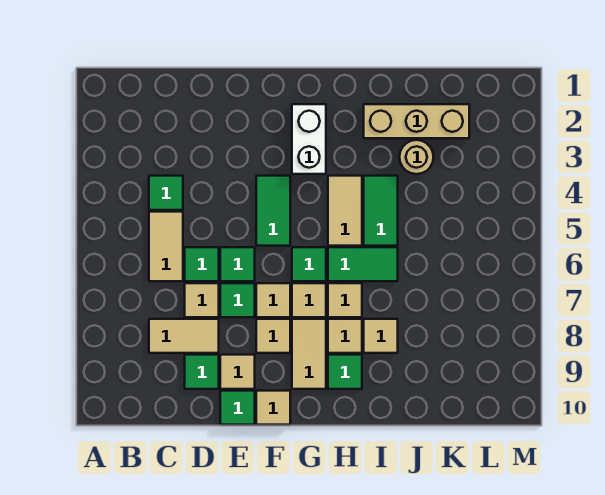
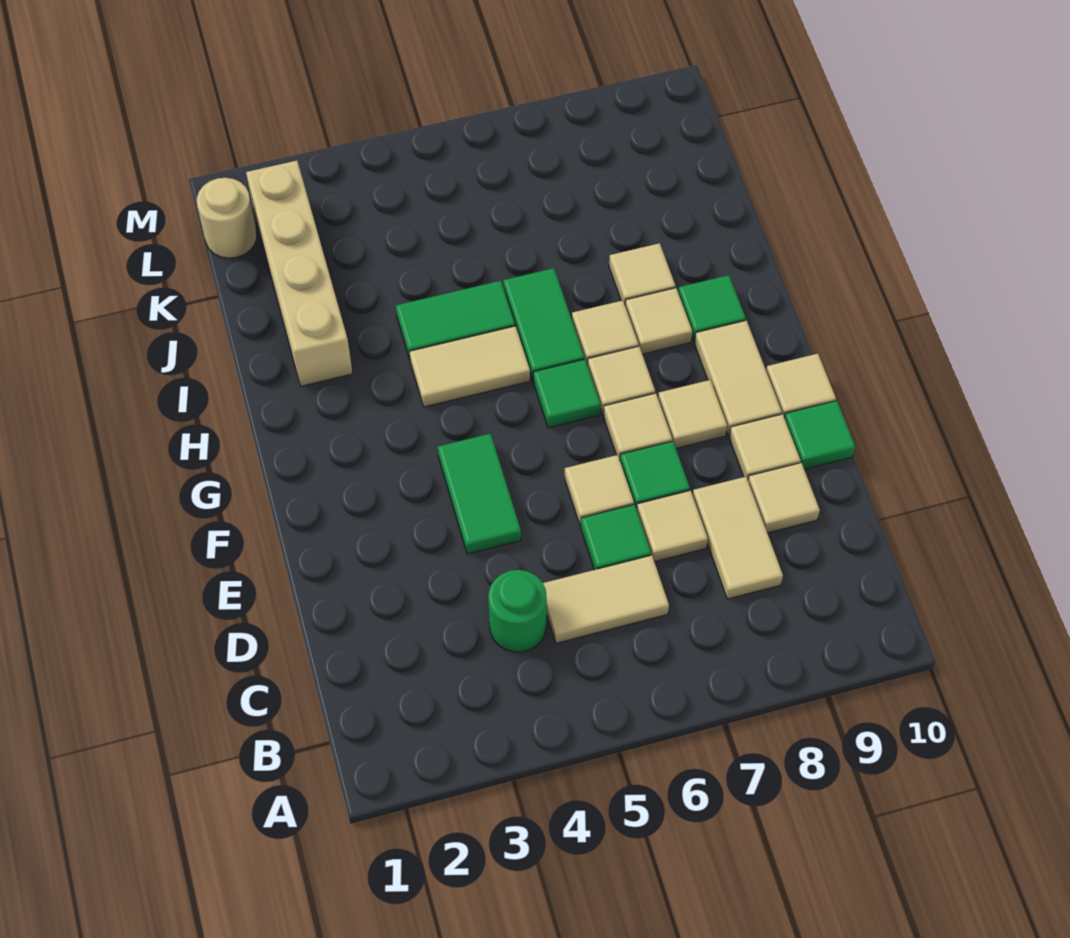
green 1x1 tile [149,176,183,210] -> green 1x1 round brick [488,570,547,652]
green 1x1 tile [185,355,219,389] -> tan 1x1 tile [748,463,820,533]
green 1x1 tile [220,247,255,281] -> tan 1x1 tile [565,455,634,526]
green 1x2 tile [256,176,290,246] -> green 1x2 tile turned to [438,434,521,554]
white 1x2 brick [292,104,326,174] -> none
tan 1x2 tile [292,319,326,389] -> tan 1x2 tile turned to [694,320,782,435]
tan 1x3 brick [364,104,469,138] -> tan 1x4 brick [246,161,353,386]
tan 1x1 round brick [400,140,433,174] -> tan 1x1 round brick moved to [197,178,257,258]

